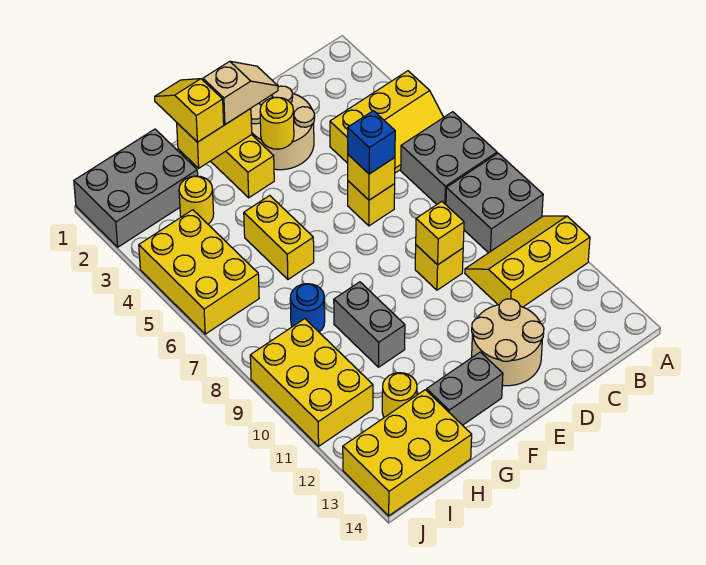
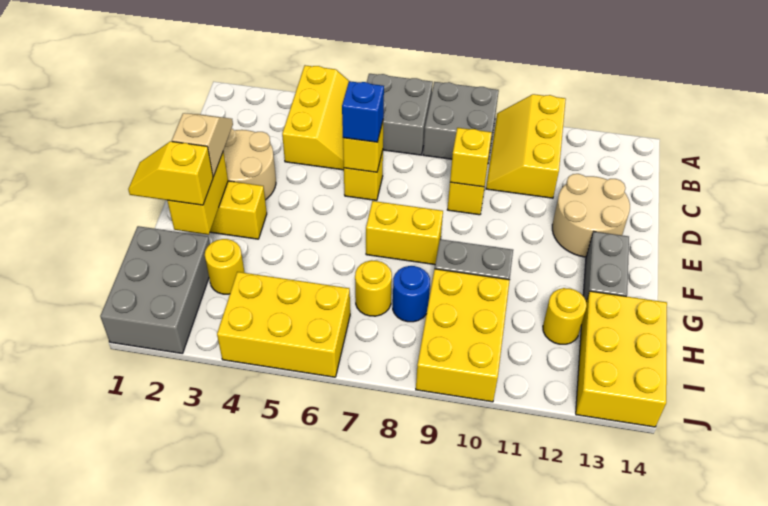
yellow 1x1 round brick [260,97,294,149] -> yellow 1x1 round brick moved to [355,260,392,316]
yellow 1x2 brick [244,196,314,279] -> yellow 1x2 brick moved to [366,201,443,265]
yellow 2x3 brick [250,319,373,446] -> yellow 2x3 brick turned to [416,269,510,402]

